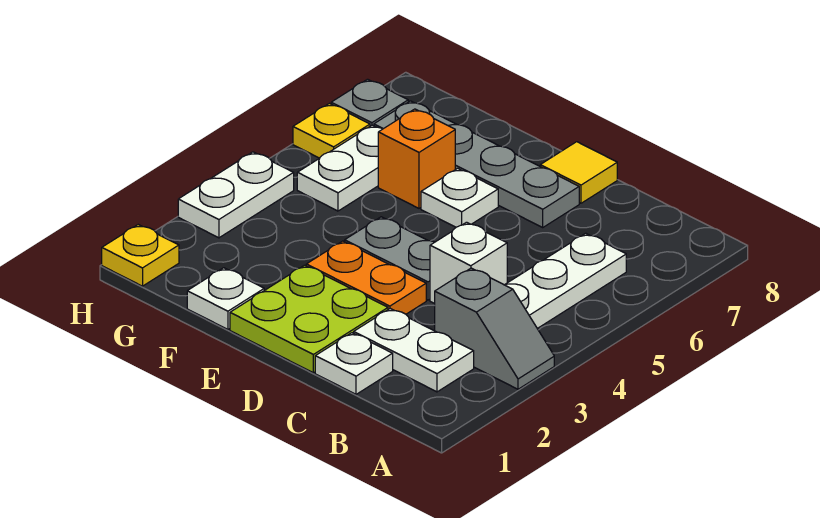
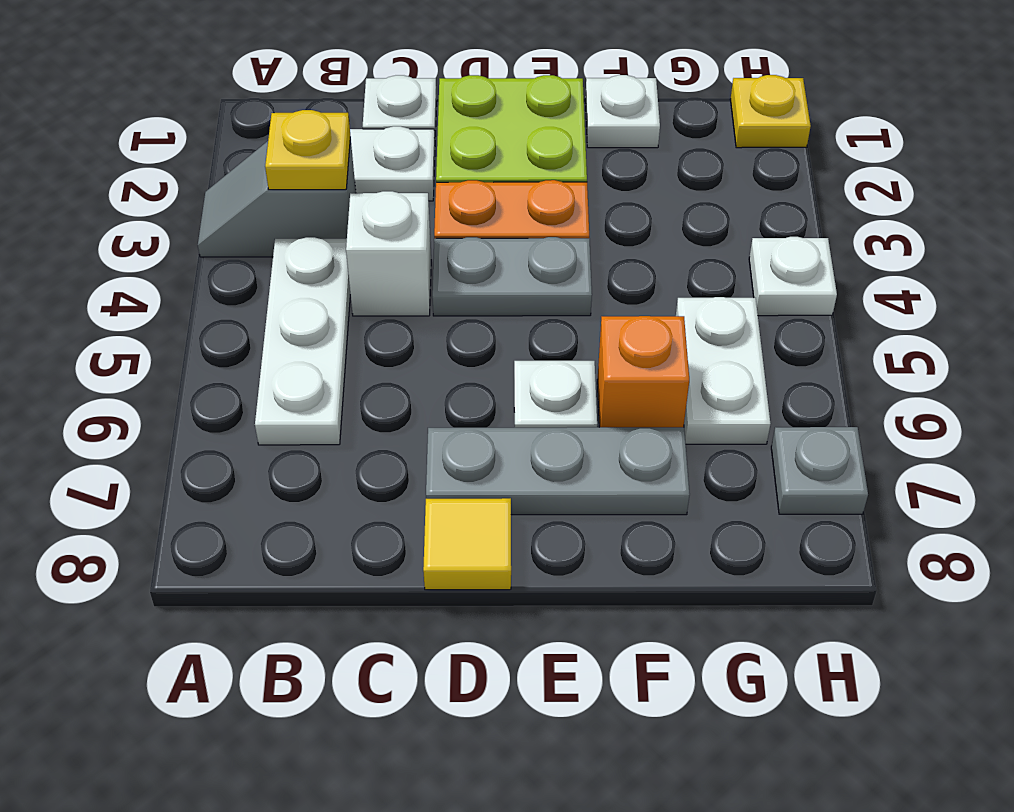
grey 1x4 plate [374,101,579,227] -> grey 1x3 plate [426,427,690,515]
white 1x2 plate [178,152,294,238] -> white 1x1 plate [749,237,837,316]
yellow 1x1 plate [293,104,370,158] -> yellow 1x1 plate moved to [265,110,350,190]

